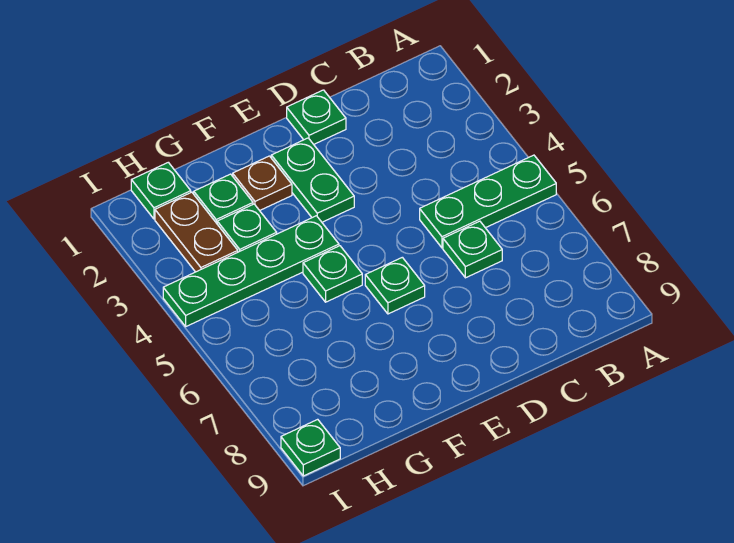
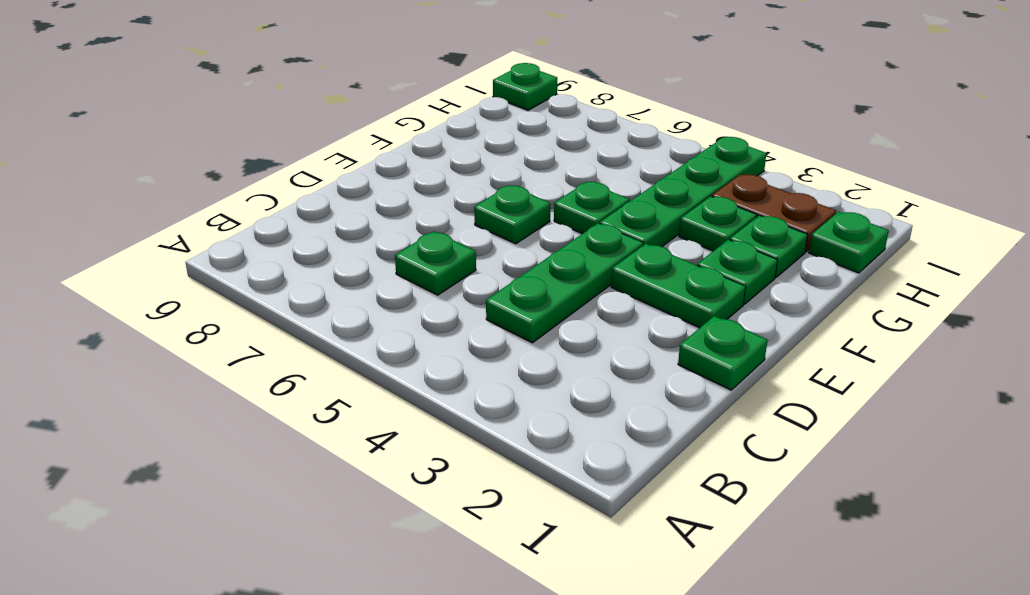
green 1x3 plate [420,155,556,248] -> green 1x3 plate moved to [486,223,643,343]
brown 1x1 plate [233,156,292,211] -> green 1x1 plate [697,240,777,304]

